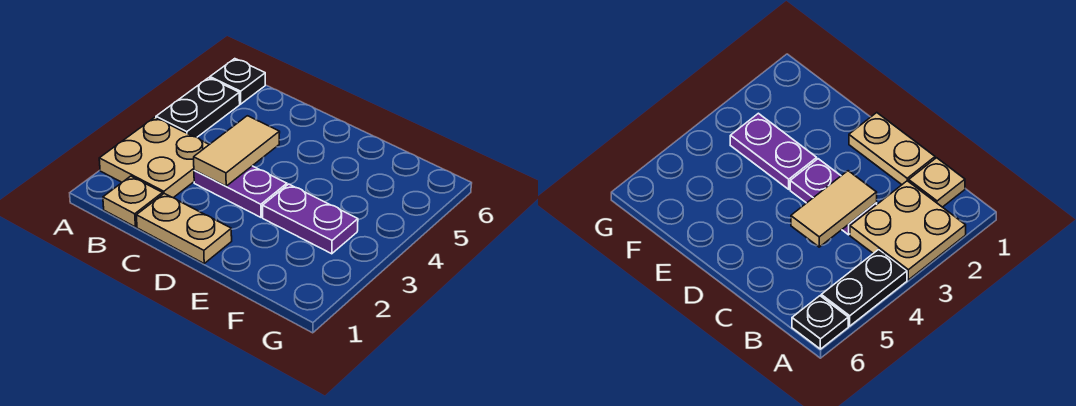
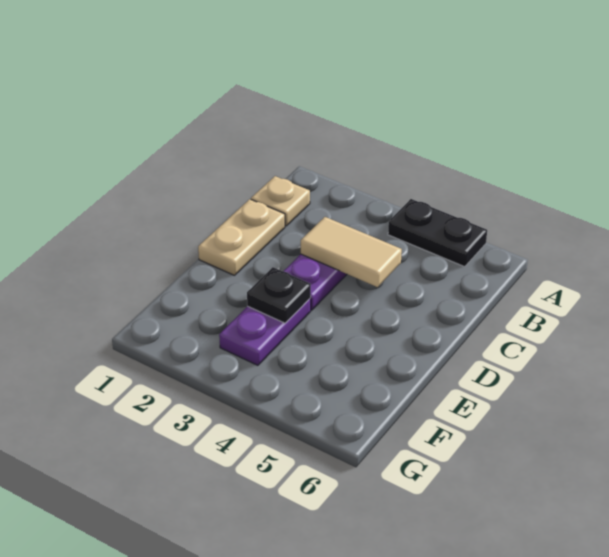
tan 2x2 plate [99,117,209,198] -> none
black 1x1 plate [210,59,265,104] -> black 1x1 plate moved to [247,267,311,323]

